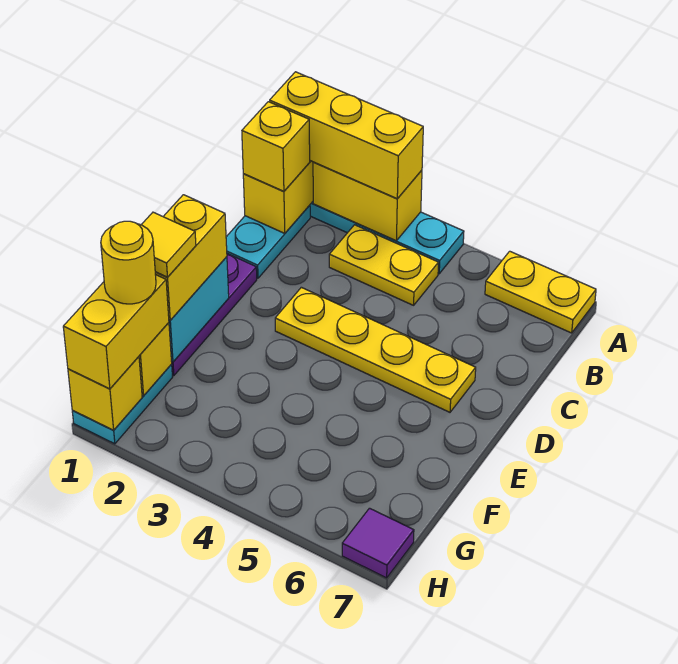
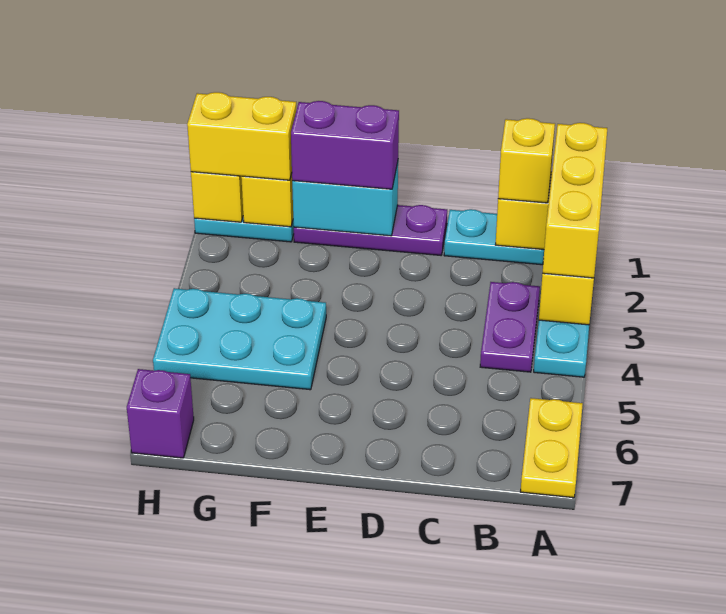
yellow 1x2 plate [329,225,439,305] -> purple 1x2 plate [480,282,540,372]
yellow 1x4 plate [275,287,476,412] -> none
yellow 1x2 brick [155,195,227,320] -> purple 1x2 brick [291,101,399,189]
yellow 1x1 tile [141,212,196,277] -> none
none -> cyan 2x3 plate [153,288,326,390]
yellow 1x1 round brick [101,221,156,304] -> none
purple 1x1 tile [342,508,414,578] -> purple 1x1 brick [127,369,194,458]

